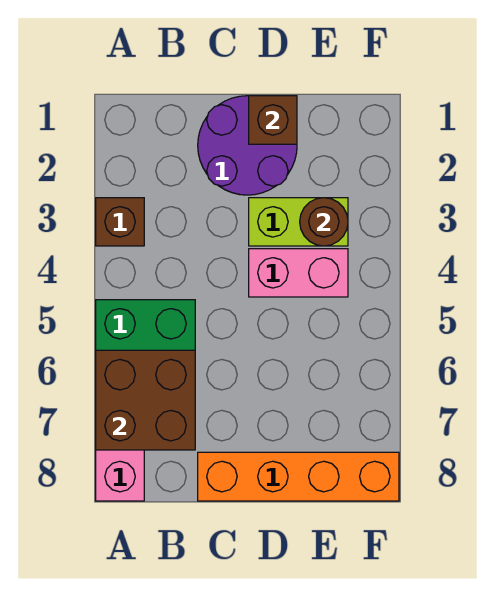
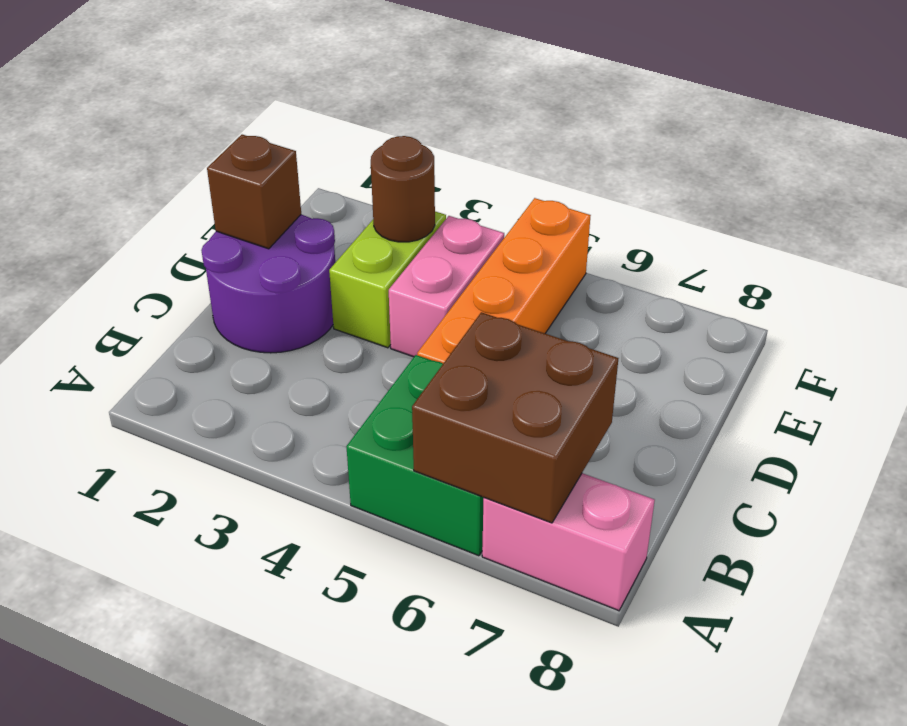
brown 1x1 brick [96,198,144,246] -> none
orange 1x4 brick [198,452,399,501] -> orange 1x4 brick moved to [417,198,591,363]

